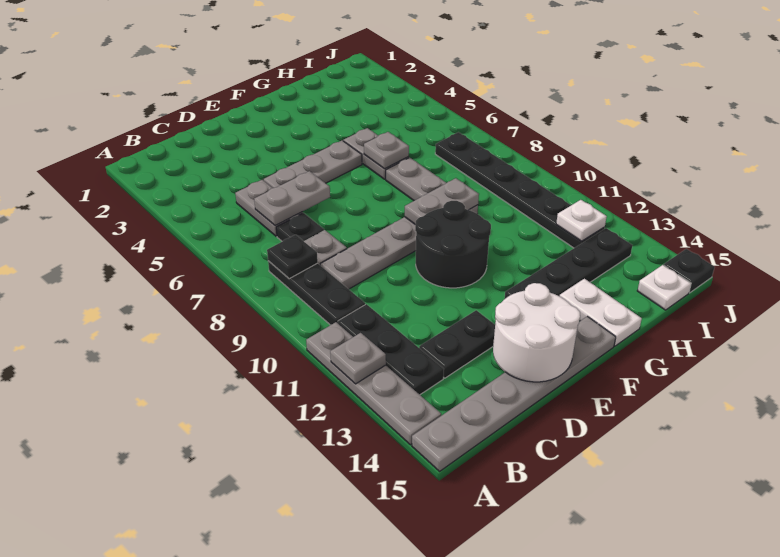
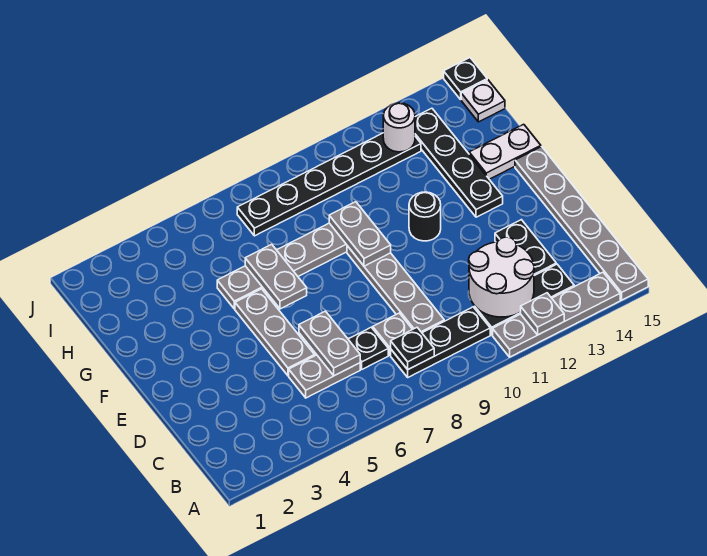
white 2x2 round brick [493,283,580,382] -> white 2x2 round brick moved to [469,237,534,317]
black 2x2 round brick [415,201,491,288] -> black 1x1 round brick [409,192,441,241]
grey 1x1 plate [364,132,409,169] -> grey 1x2 plate [245,244,307,309]
white 1x1 plate [556,200,607,241] -> white 1x1 round brick [383,103,415,152]

